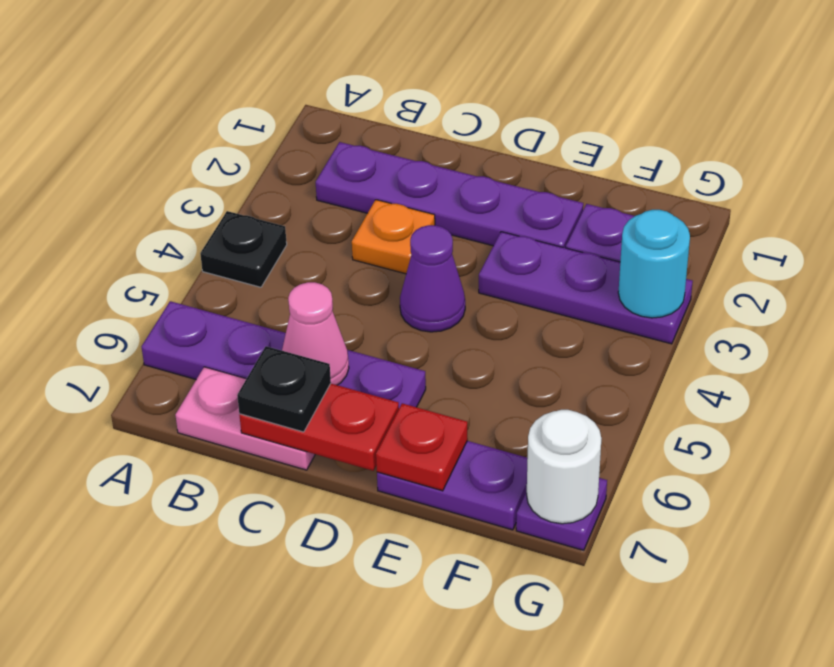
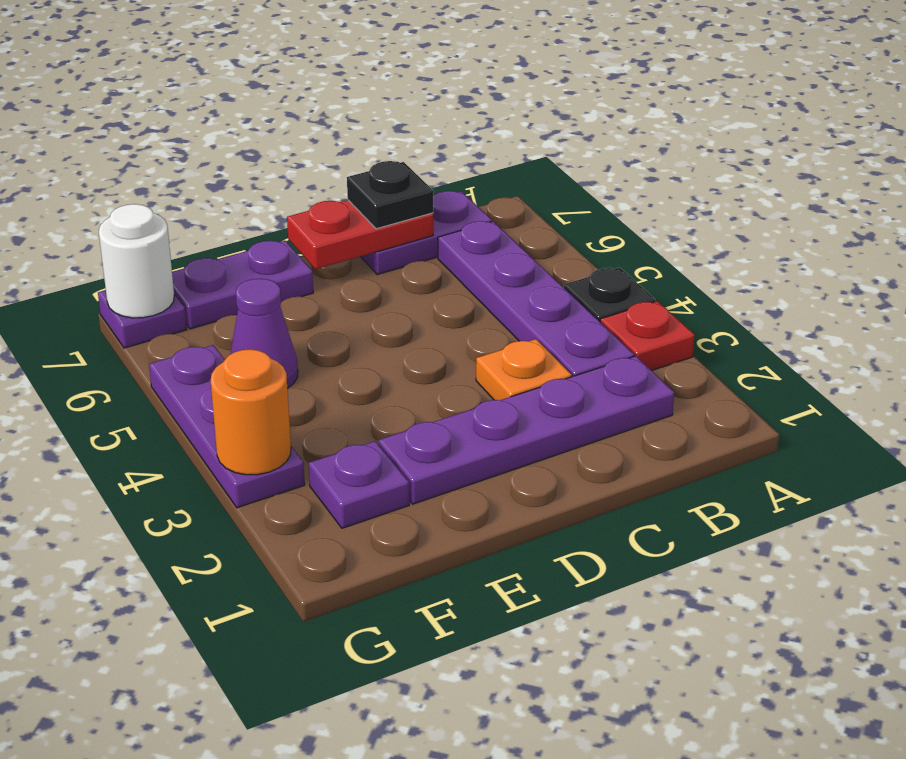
purple 1x4 plate [142,301,426,408] -> purple 1x4 plate turned to [438,221,634,377]
pink 1x2 plate [175,367,315,470] -> purple 1x2 plate [361,191,492,274]
pink 1x1 cone [282,282,349,385] -> none
purple 1x1 cone [400,225,465,332] -> purple 1x1 cone moved to [230,278,298,388]
purple 1x3 plate [479,232,693,344] -> purple 1x3 plate turned to [149,345,305,508]
red 1x1 plate [376,403,468,491] -> red 1x1 plate moved to [600,301,695,371]
cyan 1x1 round brick [618,210,690,318] -> orange 1x1 round brick [211,349,291,475]

